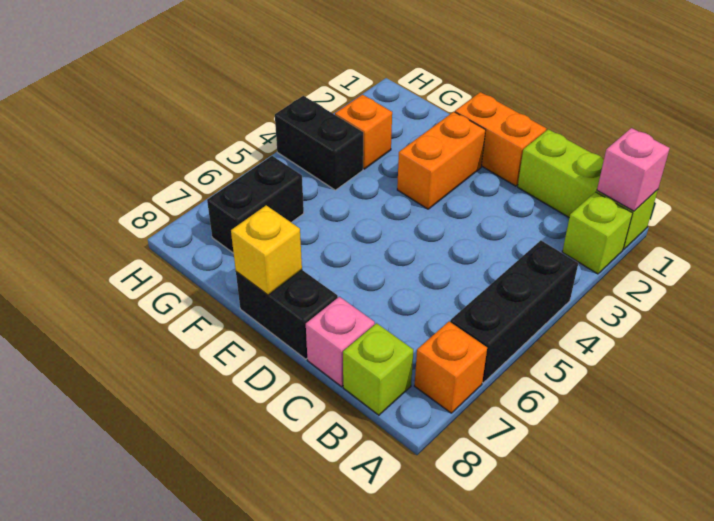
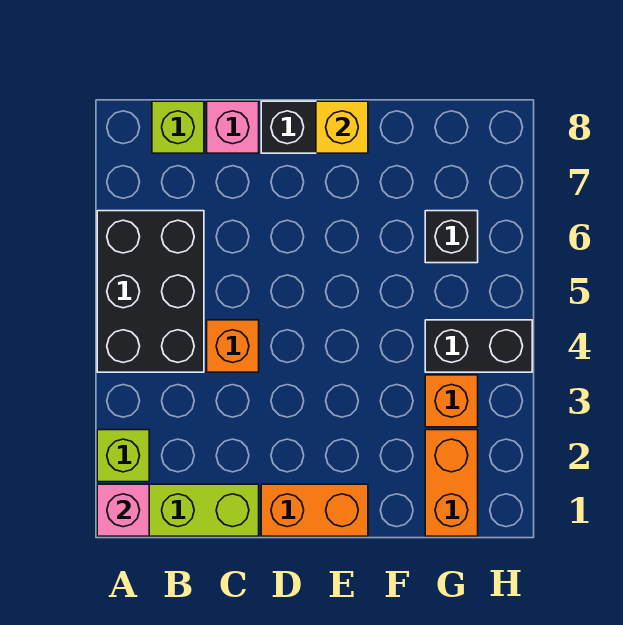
black 1x3 brick [450,240,578,383] -> black 2x3 brick [97,211,204,372]
orange 1x1 brick [415,322,487,413] -> orange 1x1 brick moved to [207,320,259,372]
orange 1x2 brick [397,112,486,209] -> orange 1x2 brick moved to [425,430,478,536]
black 1x2 brick [207,156,304,253] -> black 1x1 brick [425,211,478,263]

